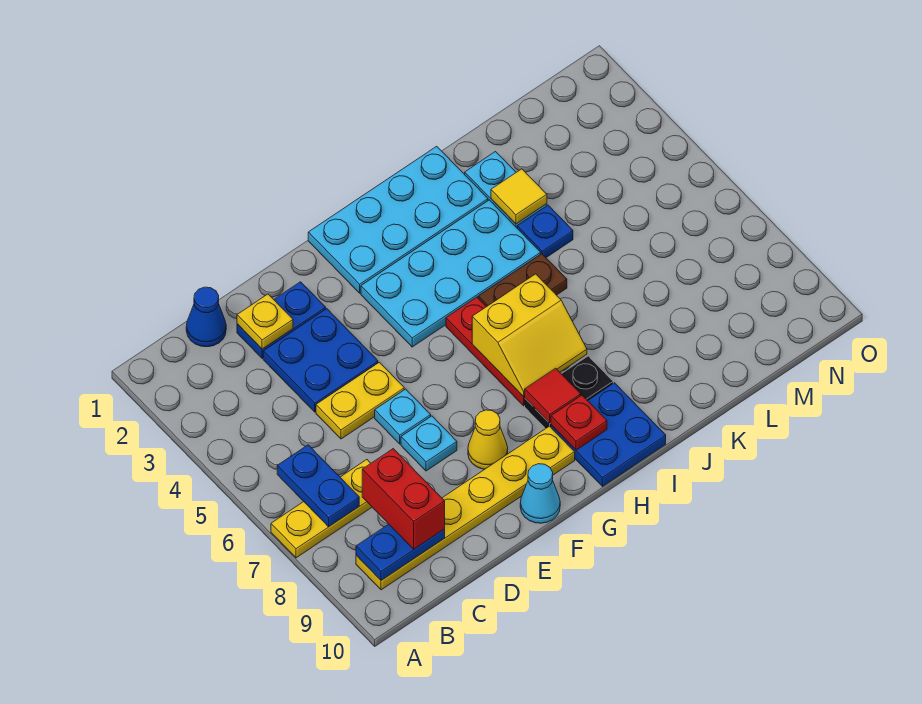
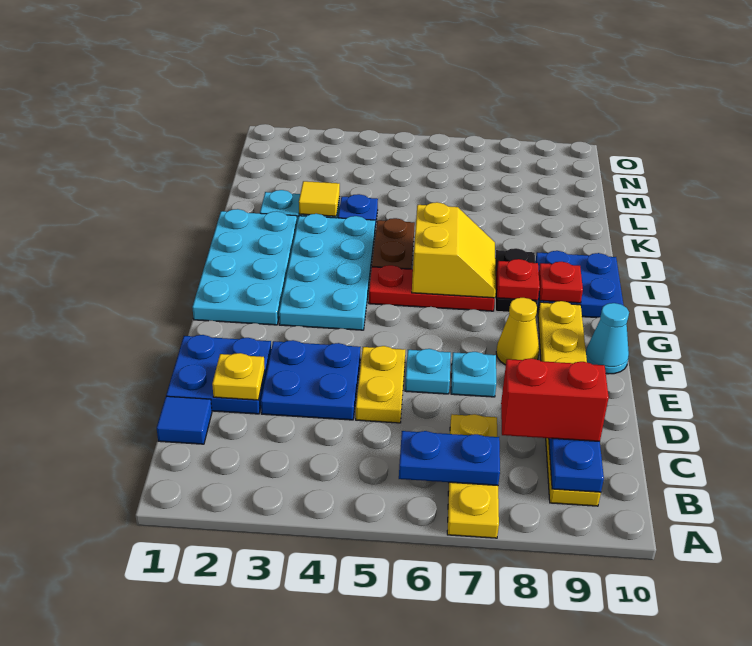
blue 1x1 cone [186,287,226,347] -> blue 1x1 tile [157,396,212,444]
blue 1x2 plate [237,282,326,358] -> blue 2x2 plate [166,335,271,414]
red 1x1 tile [525,368,581,423] -> red 1x1 plate [497,259,540,300]

